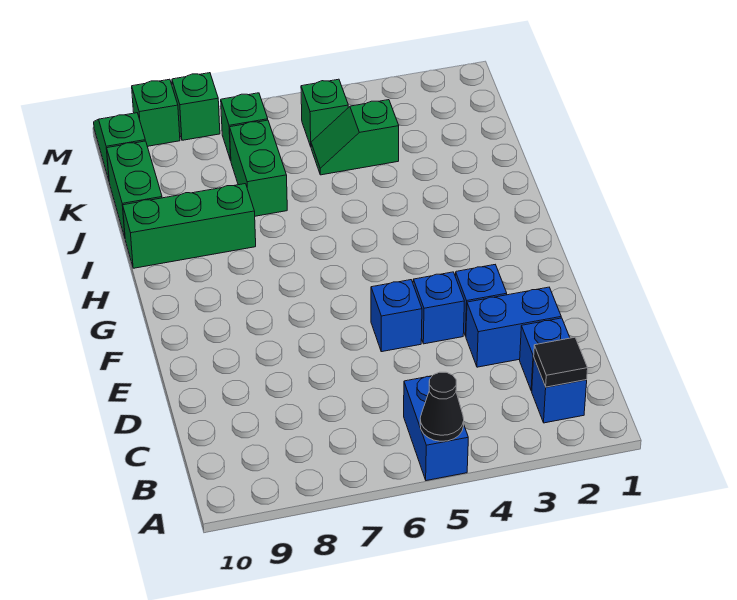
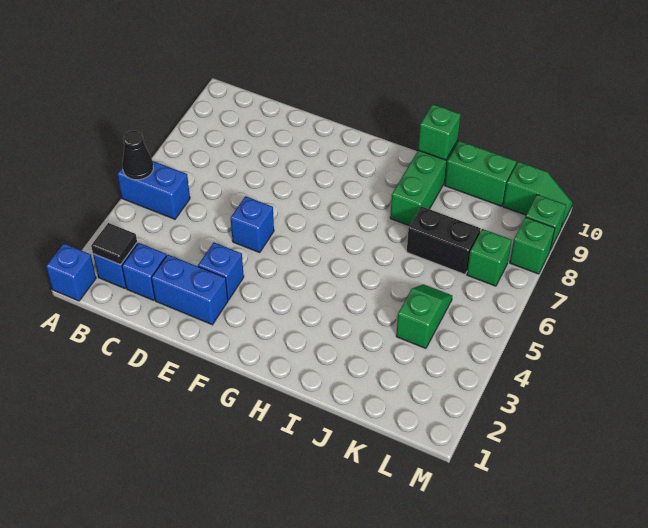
blue 1x2 brick [466,287,561,367] -> blue 1x2 brick turned to [151,255,228,325]
blue 1x1 brick [413,272,464,344] -> blue 1x1 brick moved to [46,243,96,301]
green 1x2 brick [230,120,287,216] -> black 1x2 brick [407,206,481,274]
green 1x1 brick [301,79,348,146] -> green 1x1 brick moved to [418,104,461,160]

